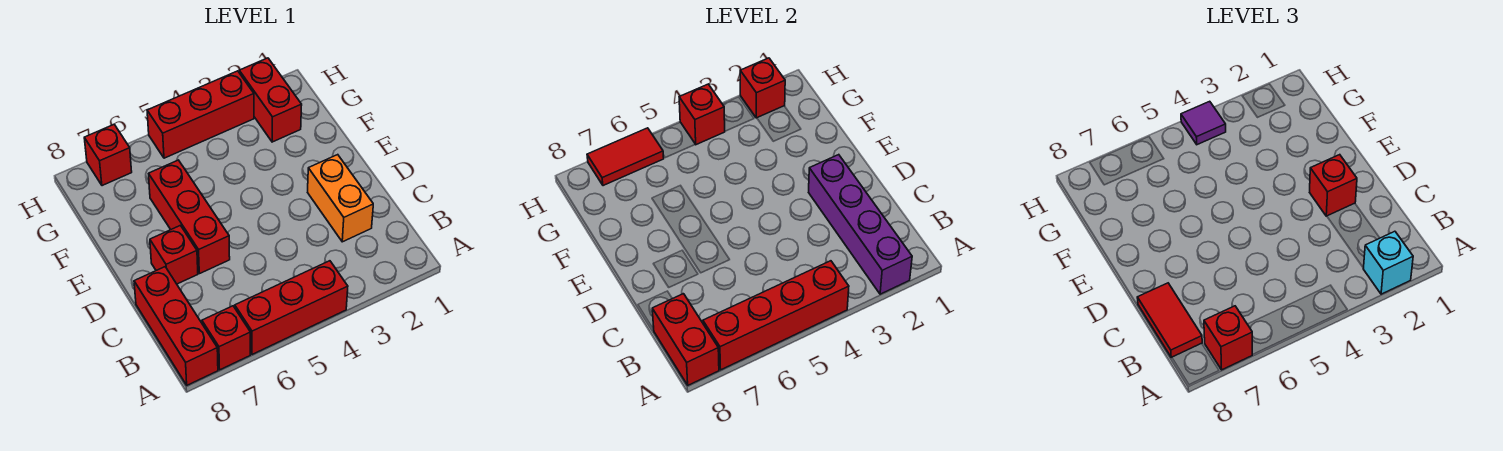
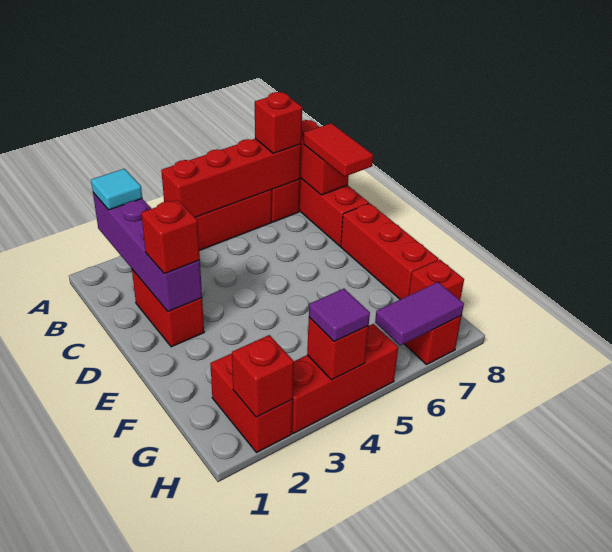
cyan 1x1 brick [1363,231,1413,294] -> cyan 1x1 tile [91,169,142,210]
orange 1x2 brick [308,155,373,242] -> red 1x2 brick [132,270,204,347]
red 1x3 brick [149,160,230,274] -> red 1x3 brick moved to [341,203,438,299]
red 1x1 brick [150,226,198,284] -> red 1x1 brick moved to [409,259,464,300]
red 1x2 tile [587,128,664,186] -> purple 1x2 tile [375,282,464,346]

